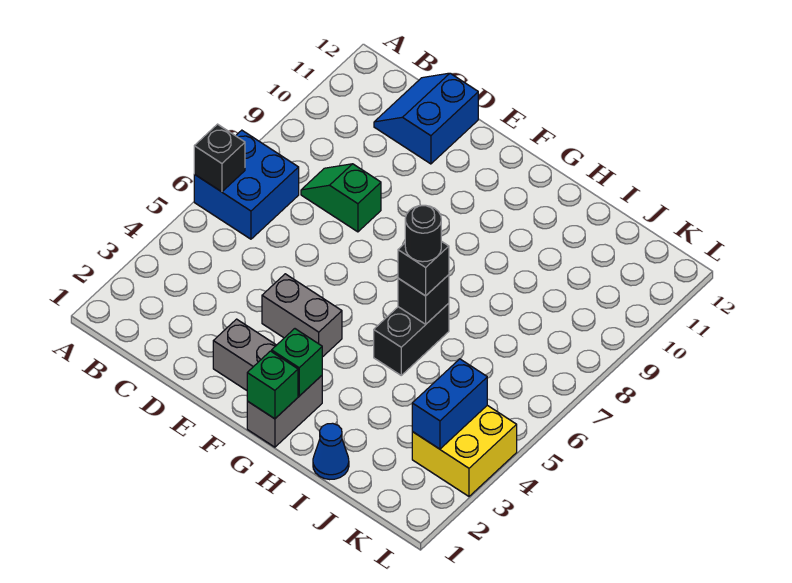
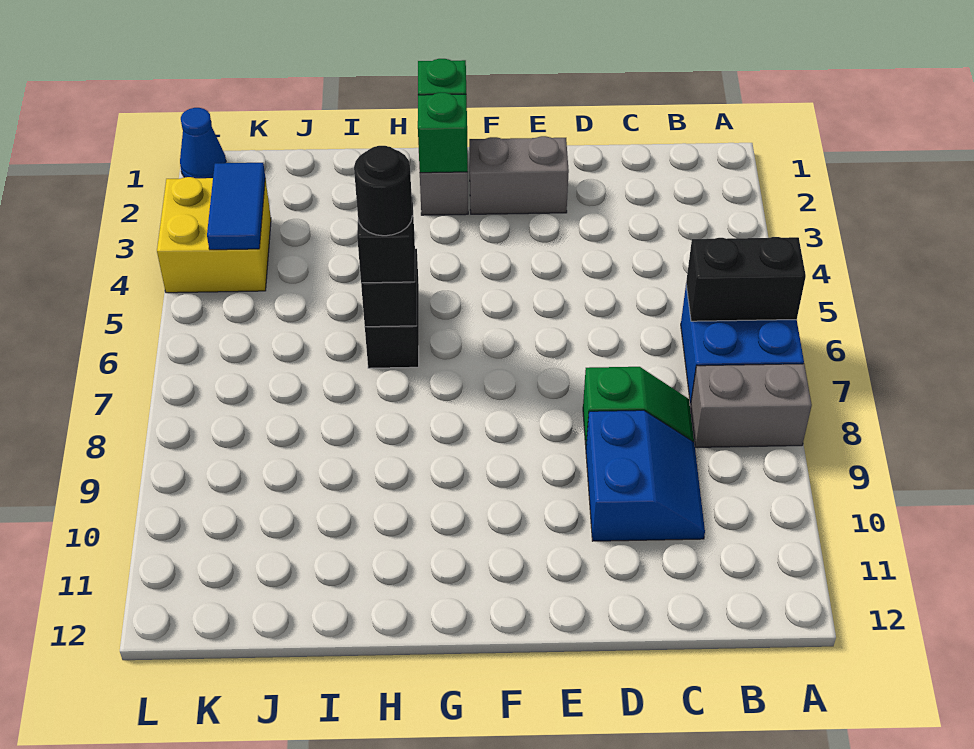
black 1x1 brick [194,124,245,192] -> black 1x2 brick [686,237,806,321]
blue 2x2 slope [374,73,478,164] -> blue 2x2 slope moved to [586,410,705,541]
grey 1x2 brick [262,274,342,357] -> grey 1x2 brick moved to [691,364,812,447]
blue 1x1 cone [313,423,349,480] -> blue 1x1 cone moved to [180,108,226,178]
blue 1x2 brick [412,359,487,449] -> blue 1x2 tile [207,163,265,250]

